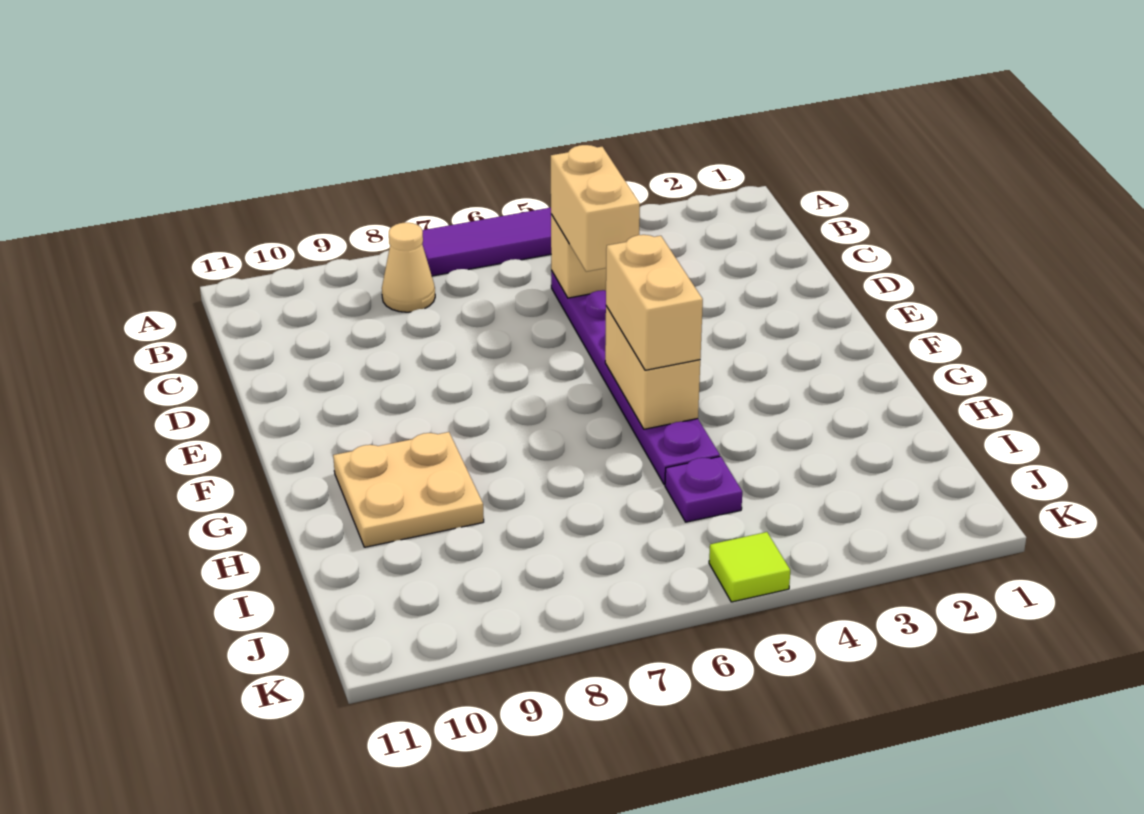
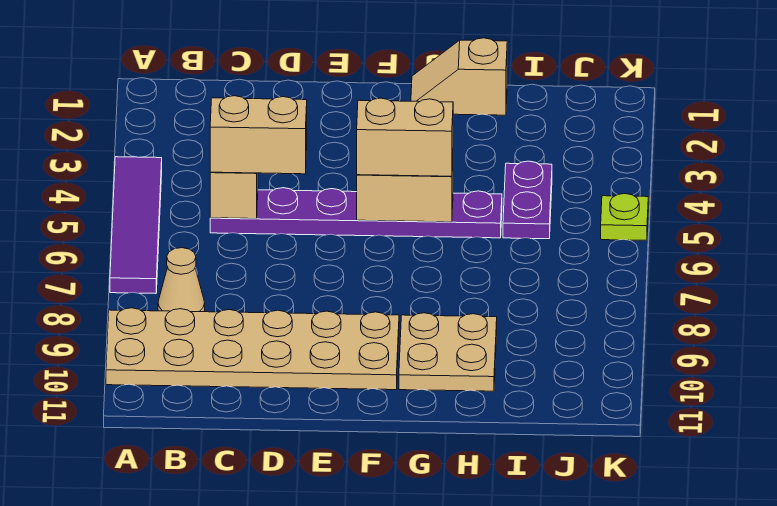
none -> tan 2x6 plate [106,308,399,390]
none -> tan 1x2 slope [411,38,507,115]
purple 1x1 plate [665,456,742,522] -> purple 1x2 plate [503,161,552,239]
lime 1x1 tile [709,532,790,602] -> lime 1x1 plate [601,194,648,240]

